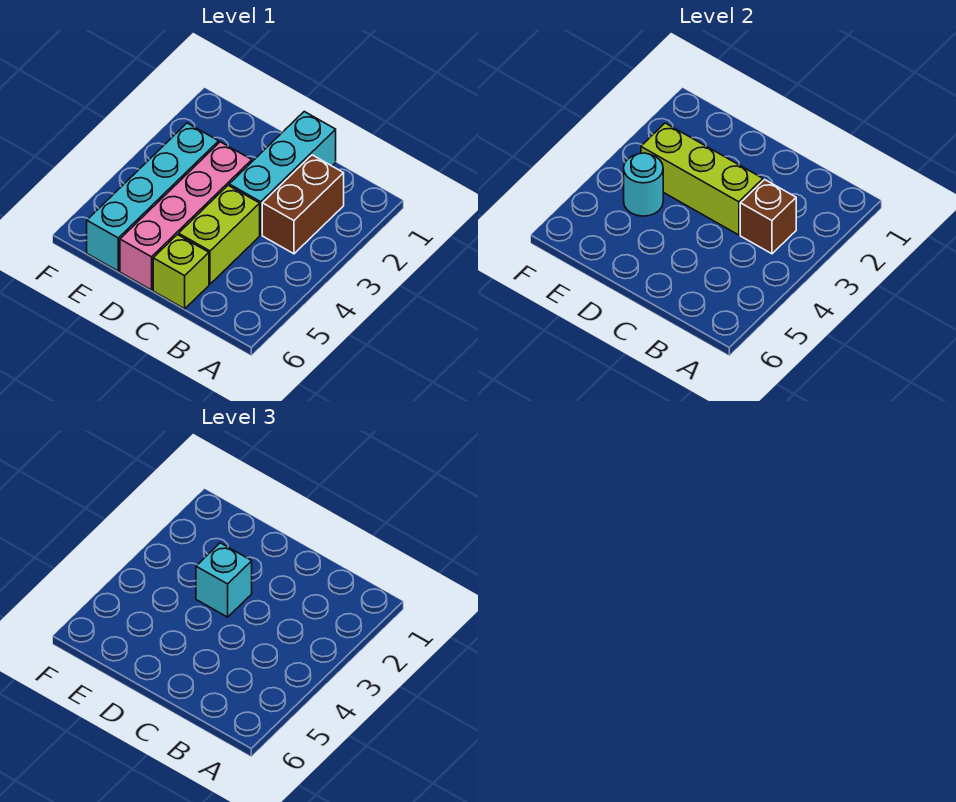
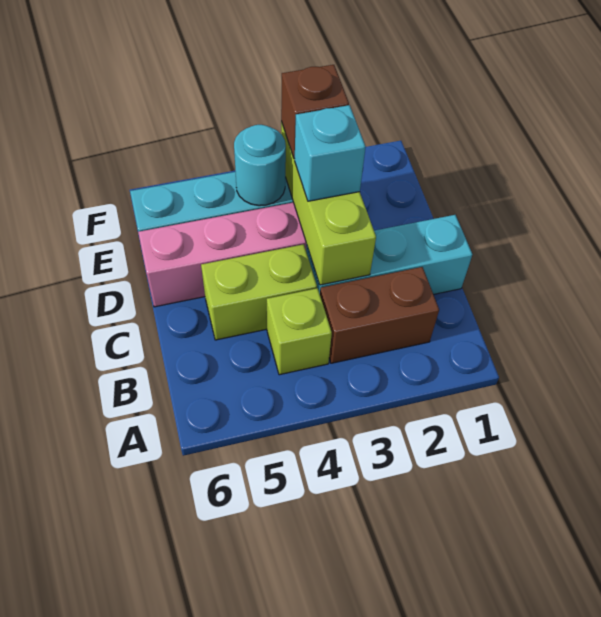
brown 1x1 brick [740,180,796,254] -> brown 1x1 brick moved to [281,65,349,159]
lime 1x1 brick [153,235,209,309] -> lime 1x1 brick moved to [267,288,332,375]

